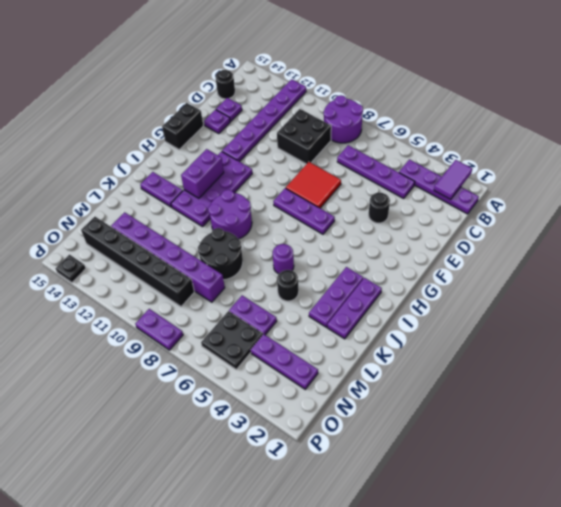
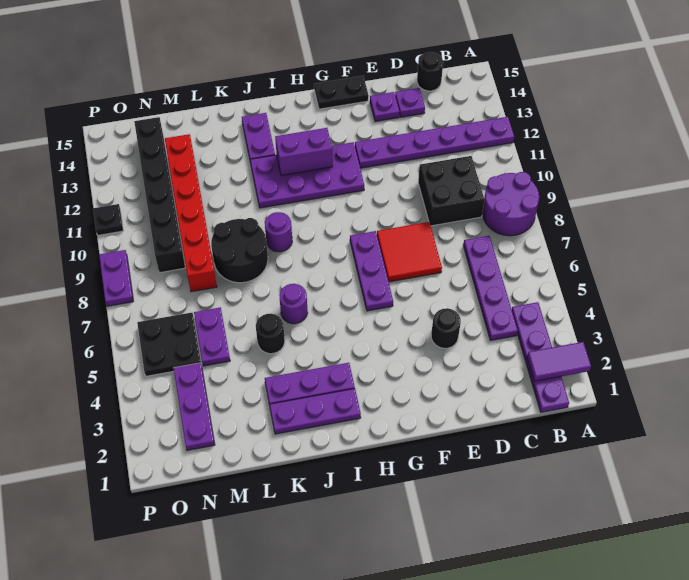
black 1x2 brick [162,103,203,149] -> black 1x2 plate [314,76,369,109]
purple 2x2 round brick [208,190,252,239] -> purple 1x1 round brick [265,212,292,252]
purple 1x6 brick [111,212,225,302] -> red 1x6 brick [165,134,217,292]
black 1x1 plate [56,255,86,282] -> black 1x1 plate moved to [93,204,123,235]

